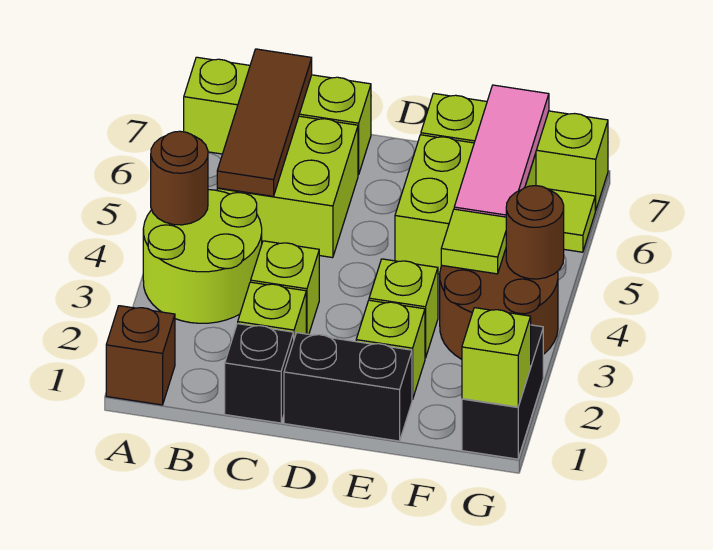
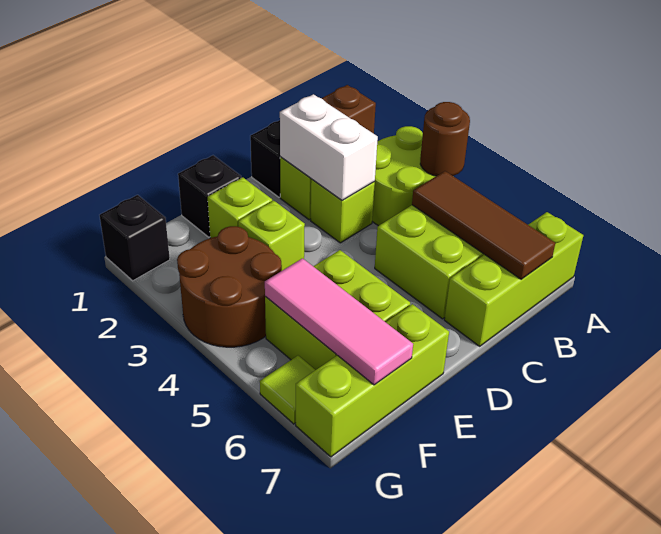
none -> white 1x2 brick [280,94,378,200]
black 1x2 brick [284,333,412,441] -> black 1x1 brick [178,155,241,237]
lime 1x1 tile [441,209,506,274] -> none
black 1x2 brick [462,325,543,459] -> black 1x1 brick [100,195,170,281]
lime 1x1 brick [462,308,531,407] -> none
brown 1x1 round brick [506,186,564,279] -> none

